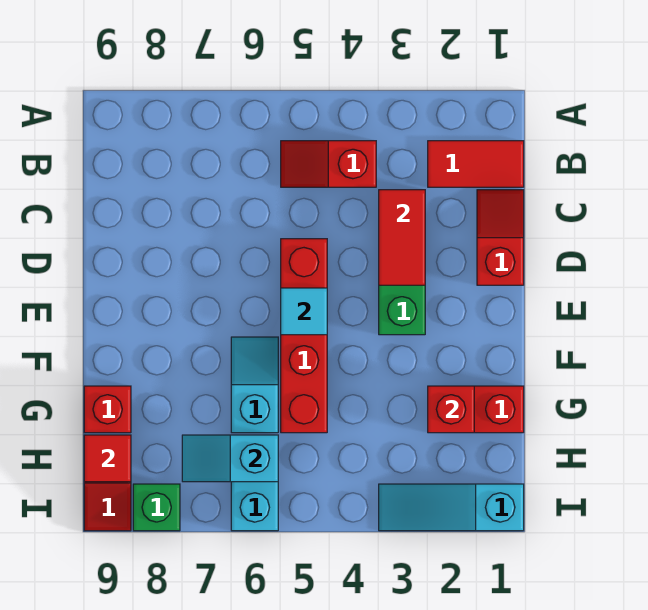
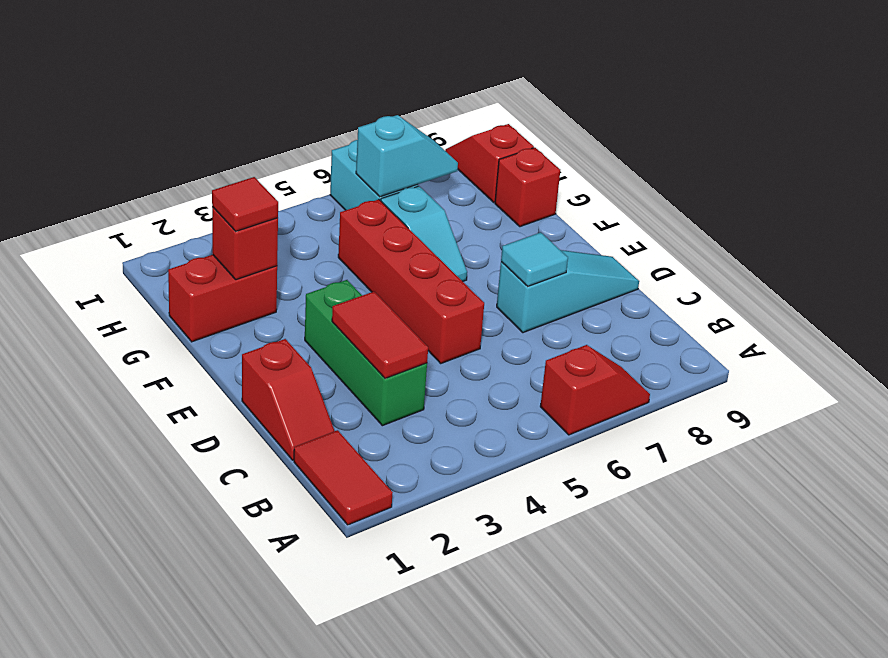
red 1x2 tile [428,141,524,187] -> red 1x2 tile turned to [294,430,393,525]
red 1x2 slope [281,141,376,187] -> red 1x2 slope moved to [540,345,650,435]
cyan 1x1 tile [281,288,327,335] -> cyan 1x1 tile moved to [501,232,568,286]
red 1x1 tile [84,435,131,482] -> red 1x1 tile moved to [212,177,278,231]
cyan 1x3 slope [379,484,524,531] -> cyan 1x3 slope moved to [497,250,639,333]
green 1x1 brick [133,484,180,531] -> none

